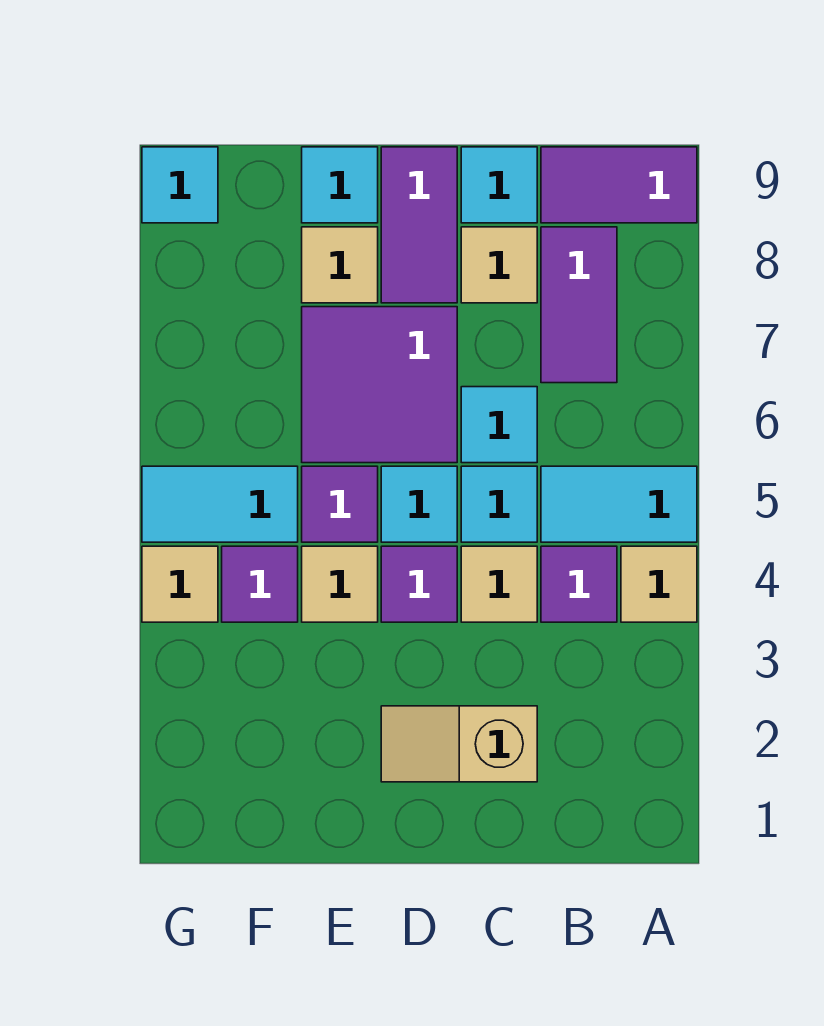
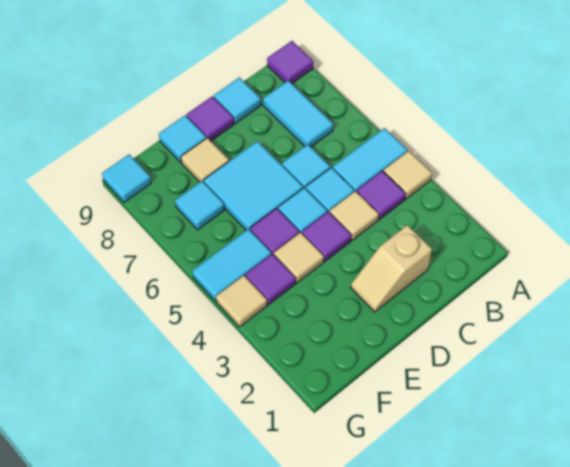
purple 1x2 tile [541,147,697,223] -> purple 1x1 tile [267,41,313,83]
purple 1x2 tile [541,227,617,383] -> cyan 1x2 tile [263,81,333,147]
tan 1x1 tile [461,227,537,303] -> none
purple 2x2 tile [302,307,457,463] -> cyan 2x2 tile [204,141,303,230]
purple 1x2 tile [381,147,457,303] -> purple 1x1 tile [186,96,234,141]
none -> cyan 1x1 tile [175,181,224,230]

